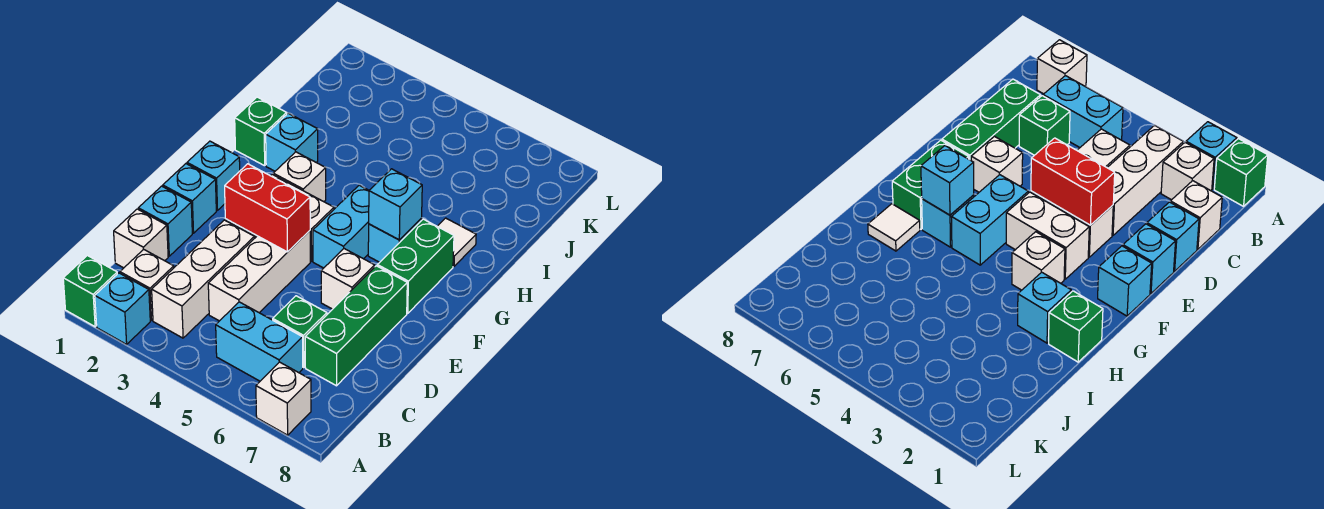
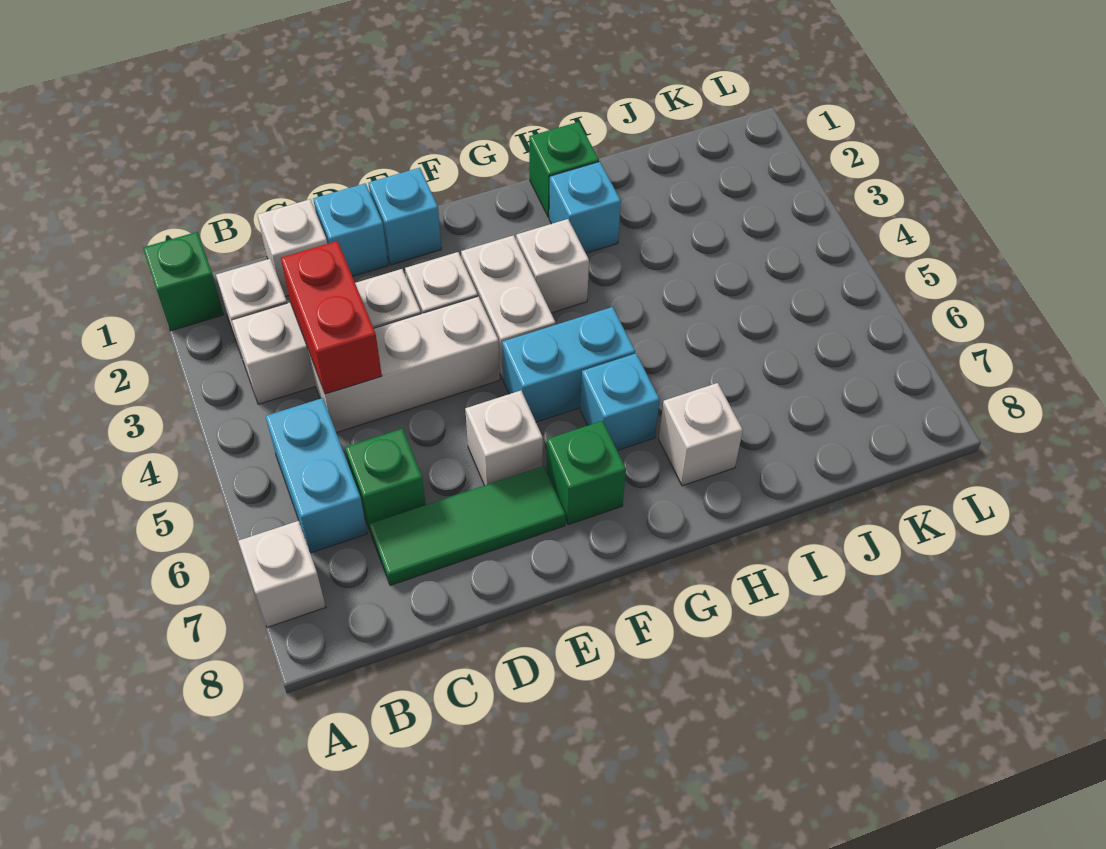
cyan 1x1 brick [95,273,150,344] -> none
green 1x3 brick [305,266,407,386] -> green 1x3 tile [369,466,565,585]
red 1x2 brick [225,164,310,252] -> red 1x2 brick moved to [281,241,382,394]
cyan 1x1 brick [187,141,240,211] -> none
green 1x2 brick [377,219,454,313] -> green 1x1 brick [546,421,626,525]
cyan 1x1 brick [369,169,422,240] -> none
white 1x1 tile [437,218,476,266] -> white 1x1 brick [659,383,743,486]

